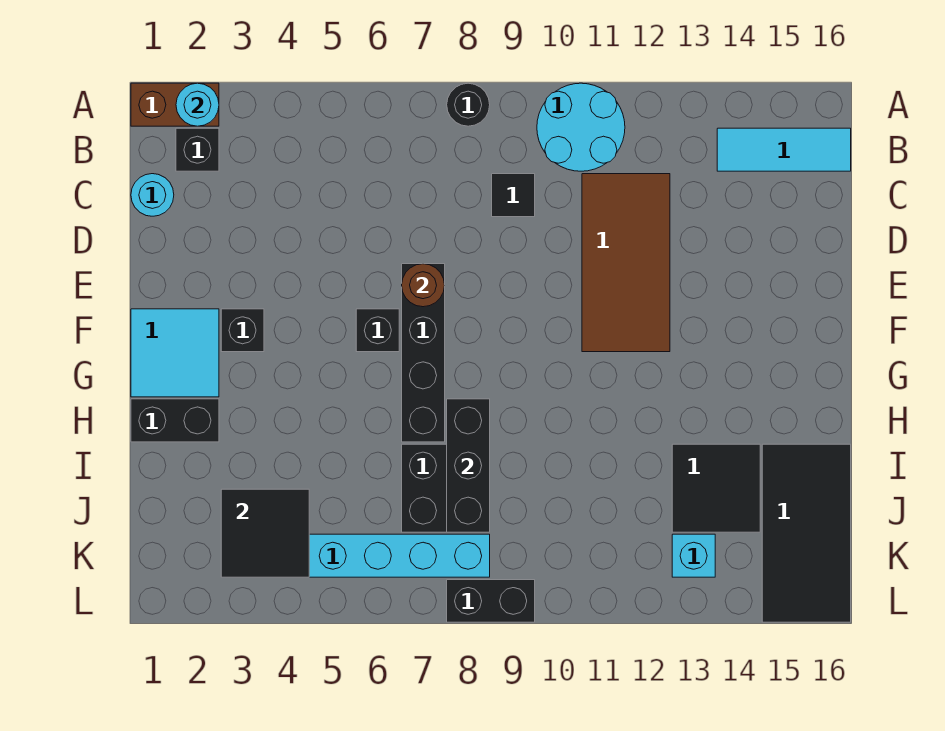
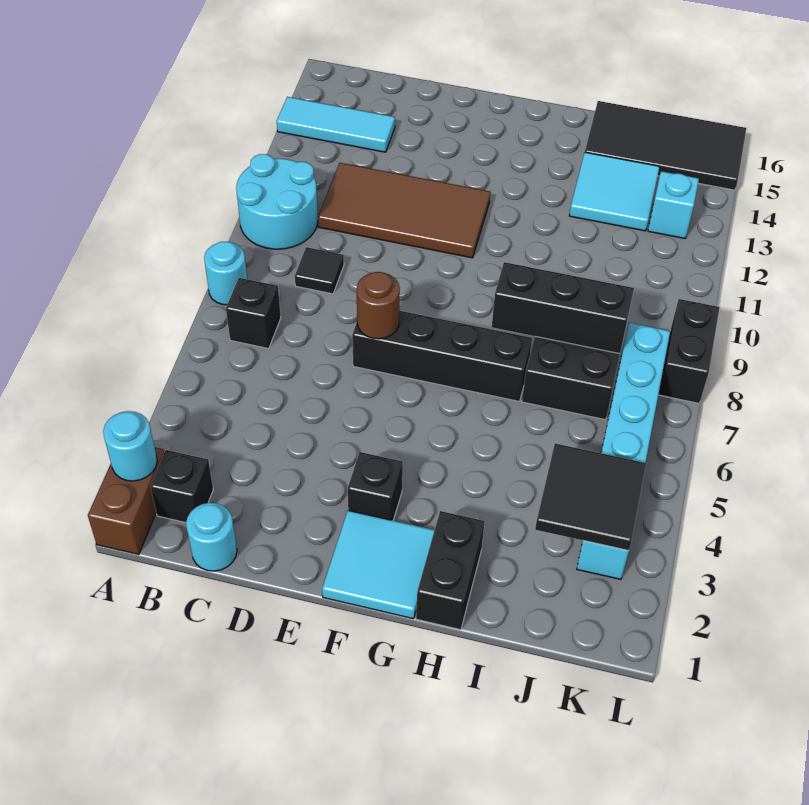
black 1x1 round brick [447,83,490,126] -> cyan 1x1 round brick [204,242,247,305]
cyan 1x3 tile [717,128,851,171] -> cyan 1x3 tile turned to [277,97,395,152]
black 1x1 brick [356,309,399,352] -> black 1x1 brick moved to [226,278,281,349]
black 2x2 tile [672,444,760,532] -> cyan 2x2 tile [569,152,660,231]

